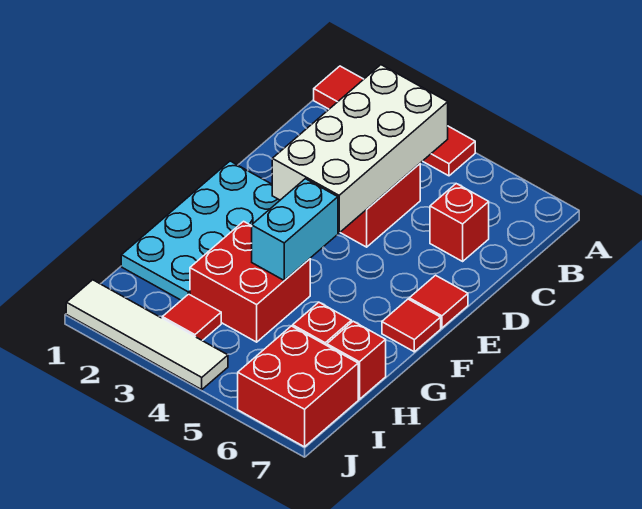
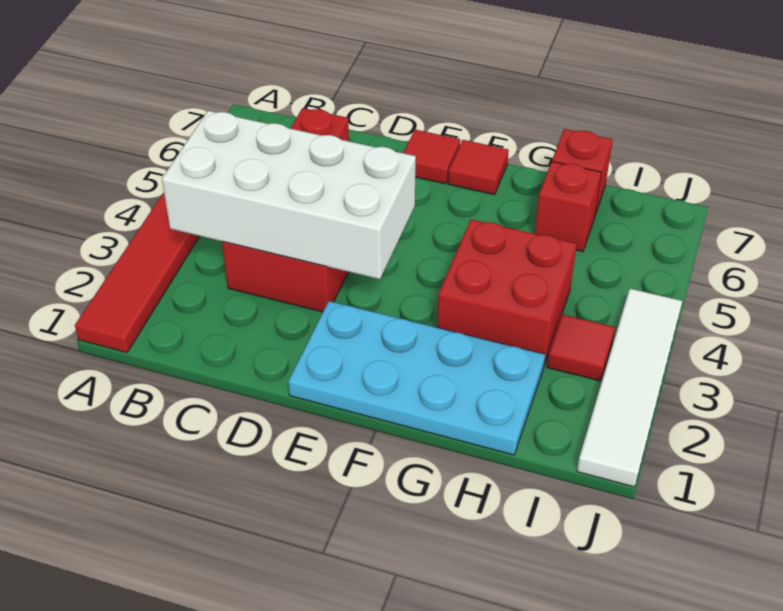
cyan 1x2 brick [252,179,338,280] -> none
red 2x2 brick [238,326,358,447] -> none

